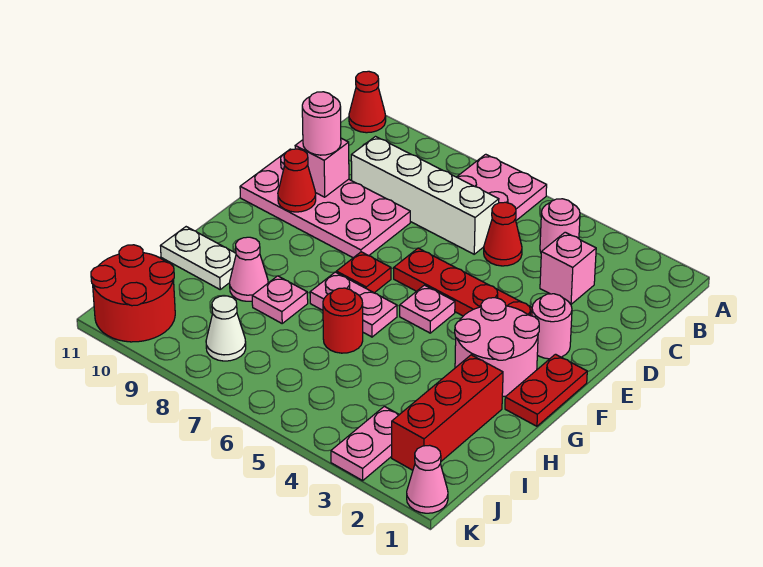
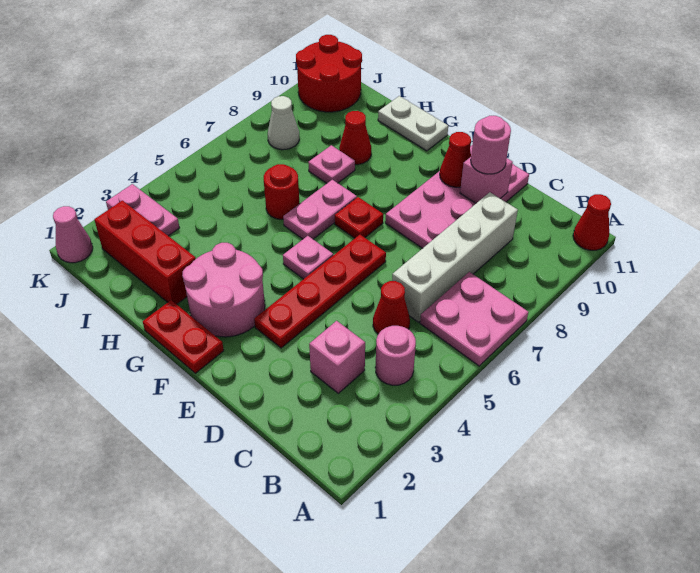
pink 1x1 round brick [532,294,572,359] -> none
pink 1x1 cone [230,237,268,301] -> red 1x1 cone [339,111,371,165]
white 1x2 plate [161,227,236,289] -> white 1x2 plate turned to [378,96,448,151]

